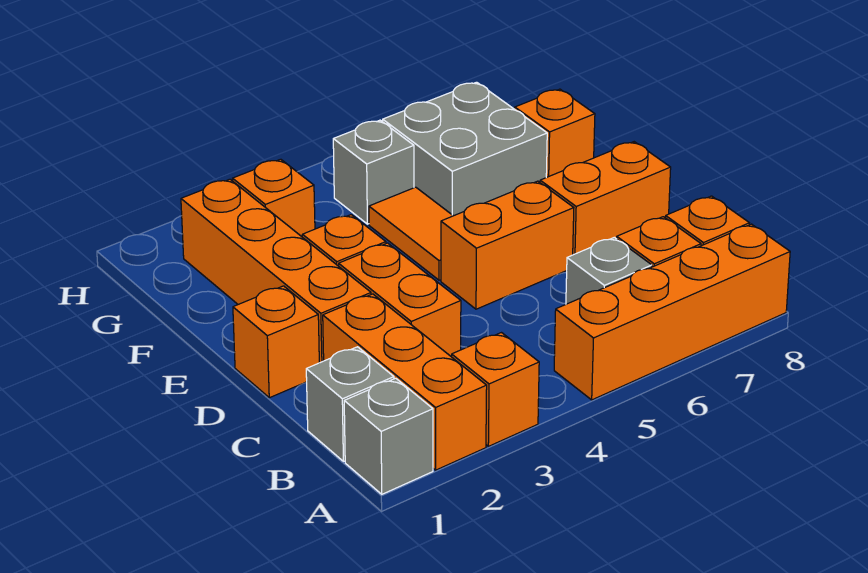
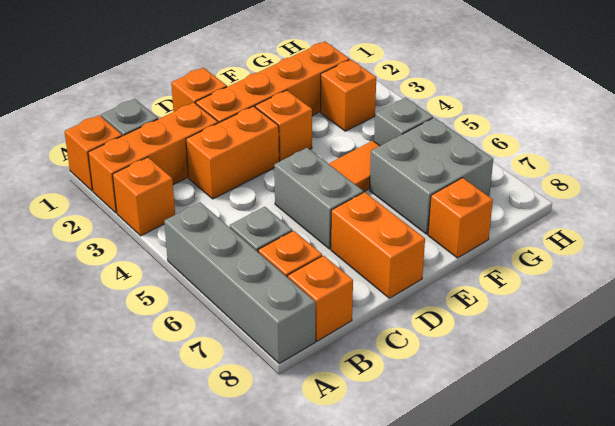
grey 1x1 brick [344,378,433,494] -> orange 1x1 brick [64,115,122,191]
orange 1x4 brick [554,224,790,400] -> grey 1x4 brick [164,202,315,364]
orange 1x2 brick [441,181,574,309] -> grey 1x2 brick [274,148,363,249]

